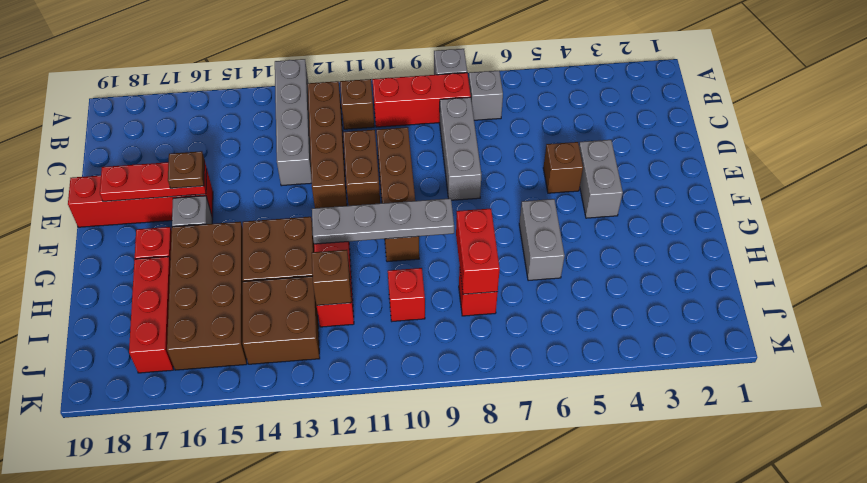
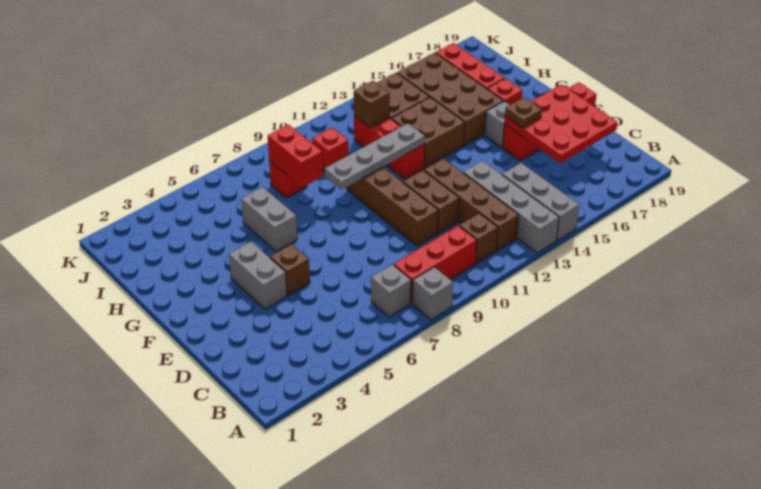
grey 1x3 brick [440,97,481,200] -> grey 1x3 brick moved to [502,163,579,240]
red 1x3 plate [100,160,207,201] -> red 3x3 plate [504,84,618,163]

